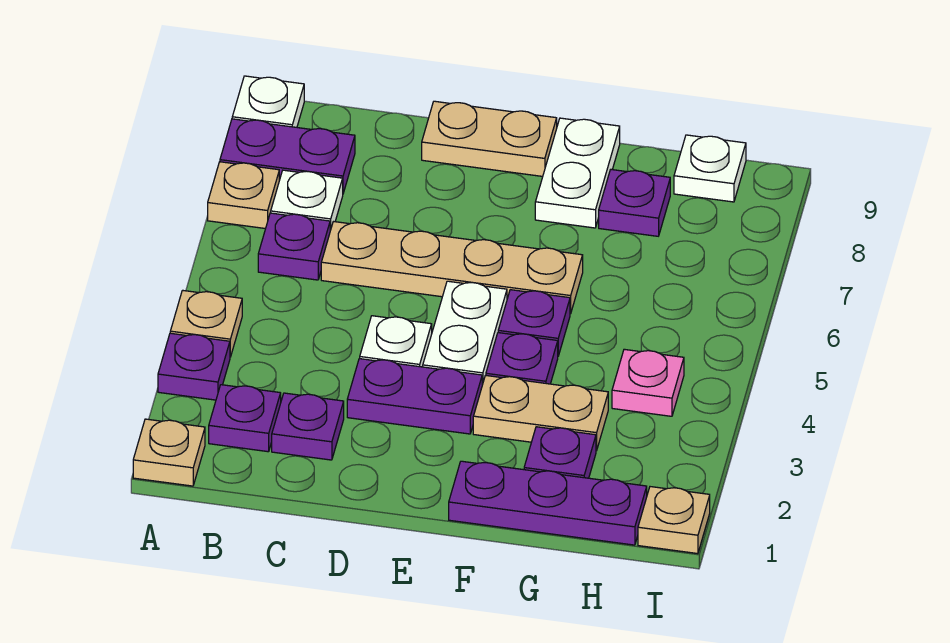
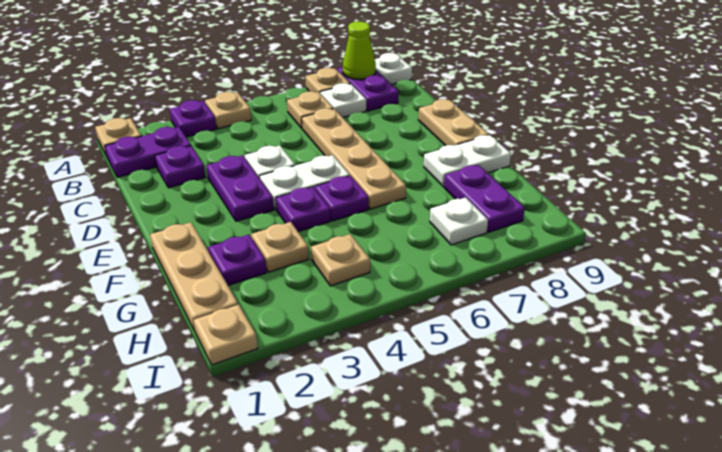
none -> lime 1x1 cone [343,22,376,79]
purple 1x1 plate [209,385,281,452] -> purple 1x2 plate [105,127,191,177]
purple 1x1 plate [258,213,330,280] -> tan 1x1 plate [287,91,333,128]
purple 1x3 plate [449,461,647,545] -> tan 1x3 plate [150,222,238,331]
tan 1x2 plate [473,375,608,451] -> tan 1x1 plate [251,222,309,272]
purple 1x1 plate [599,170,670,236] -> purple 1x2 plate [444,165,525,232]
pink 1x1 plate [612,349,684,416] -> tan 1x1 plate [311,234,370,286]
white 1x1 plate [674,135,746,202] -> white 1x1 plate moved to [430,197,488,245]

